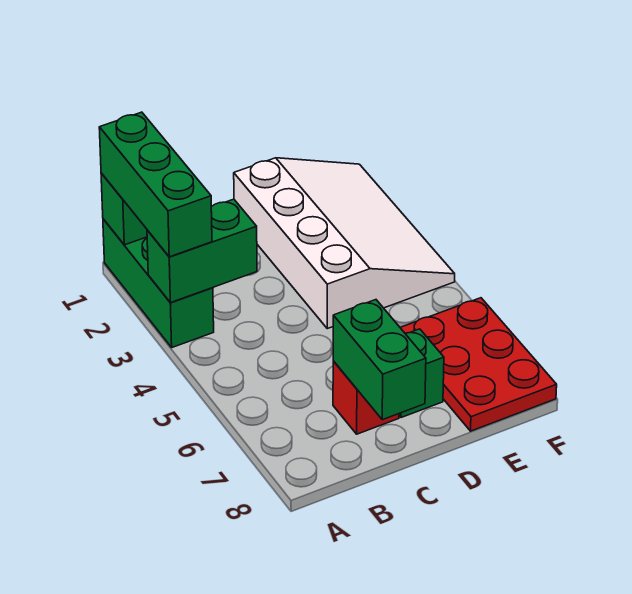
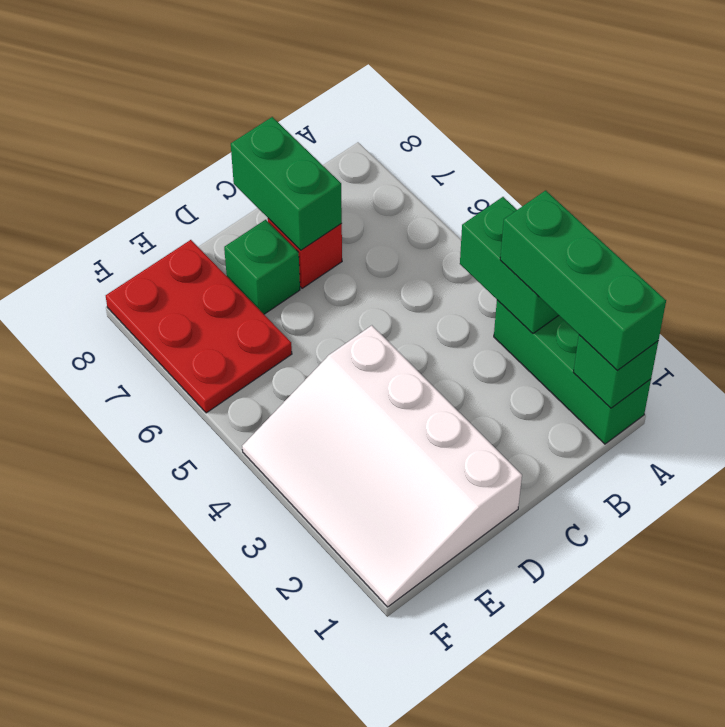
green 1x2 brick [147,199,257,303] -> green 1x2 brick turned to [460,197,559,333]

